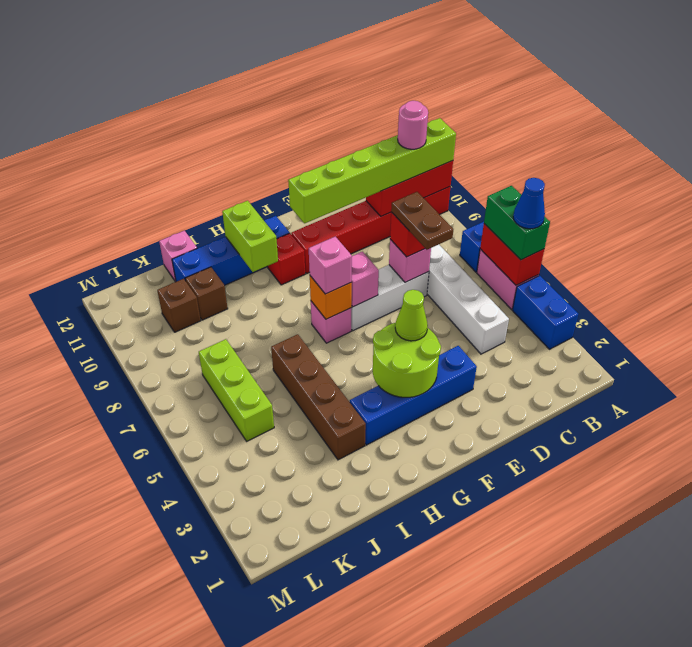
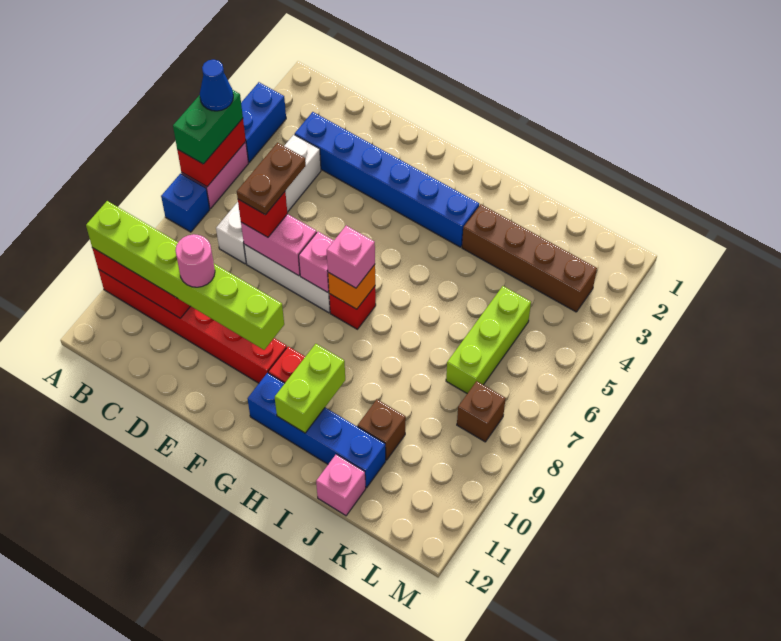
pink 1x1 round brick [398,101,428,149] -> pink 1x1 round brick moved to [175,234,215,287]
pink 1x1 brick [389,239,431,282] -> pink 1x2 brick [241,214,317,276]
blue 1x4 brick [350,346,477,445] -> blue 1x6 brick [295,112,479,247]
lime 2x2 round brick [373,323,441,397] -> none
lime 1x1 cone [395,290,428,341] -> none
pink 1x1 brick [311,301,352,343] -> red 1x1 brick [329,286,376,329]
brown 1x4 brick [271,334,366,460] -> brown 1x4 brick turned to [462,204,597,312]
brown 1x1 brick [157,279,201,332] -> brown 1x1 brick moved to [457,381,506,442]

